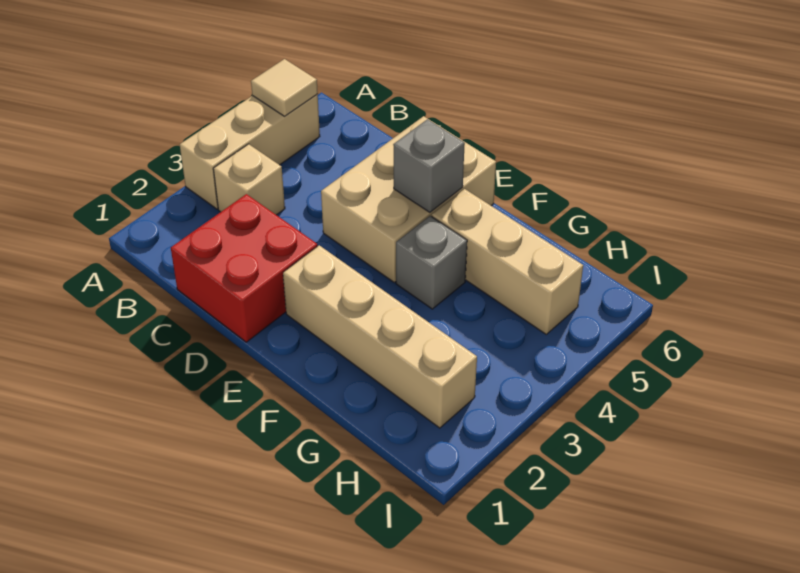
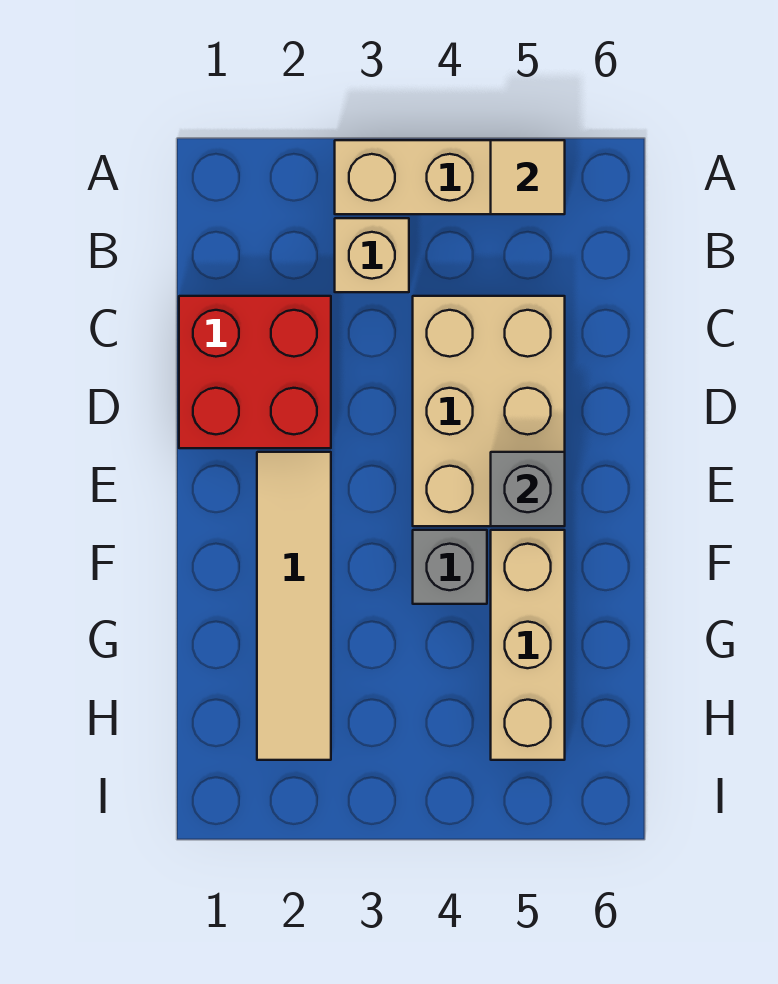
tan 2x3 brick [321,116,496,282] -> tan 2x3 brick turned to [413,296,565,526]
tan 1x4 brick [283,245,477,428] -> tan 1x4 tile [257,452,331,760]

